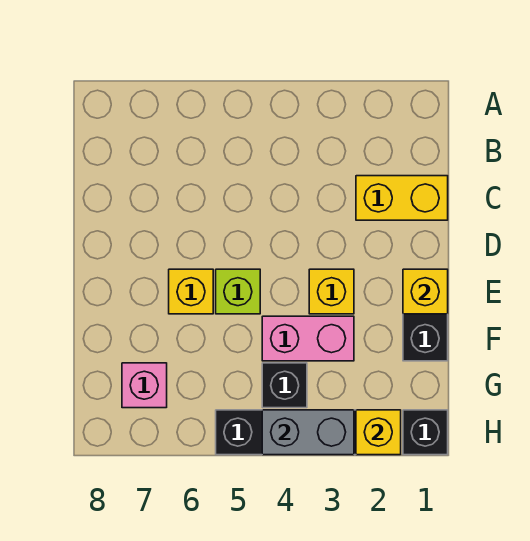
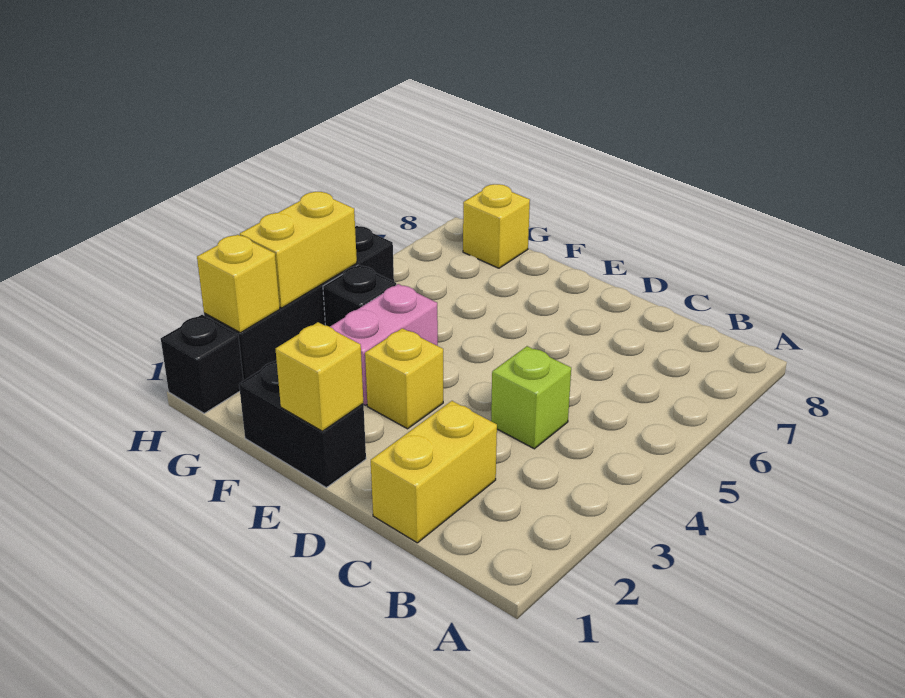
lime 1x1 brick [216,269,260,314] -> lime 1x1 brick moved to [491,346,571,449]
yellow 1x1 brick [169,269,213,314] -> yellow 1x1 brick moved to [463,184,530,268]
pink 1x1 brick [122,363,167,408] -> none
grey 1x2 brick [262,410,354,455] -> yellow 1x2 brick [240,192,357,308]

